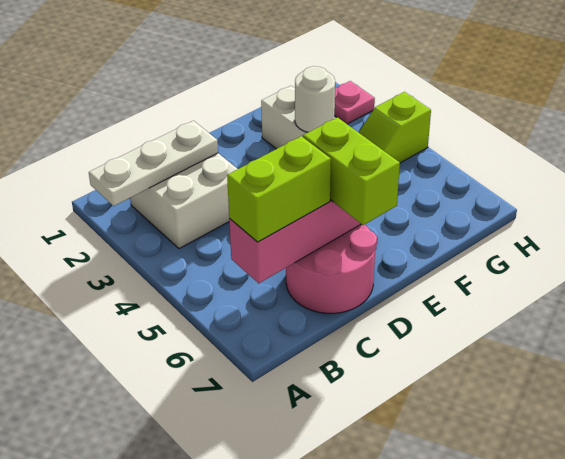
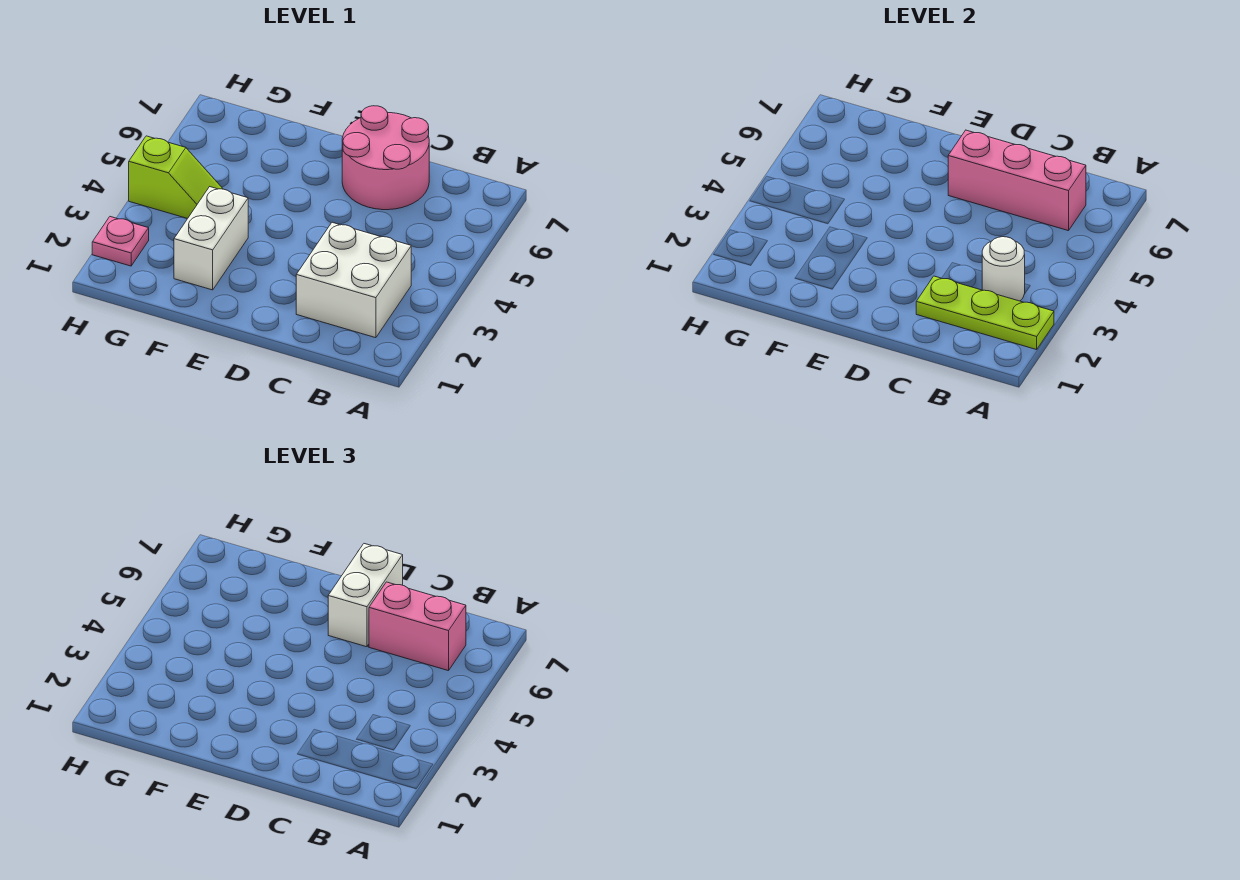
white 1x3 plate [89,121,218,206] -> lime 1x3 plate [916,276,1054,350]
lime 1x2 brick [227,136,331,242] -> pink 1x2 brick [369,582,466,671]
lime 1x2 brick [303,117,400,225] -> white 1x2 brick [328,544,403,647]
white 1x1 round brick [295,66,335,132] -> white 1x1 round brick moved to [982,237,1025,301]

